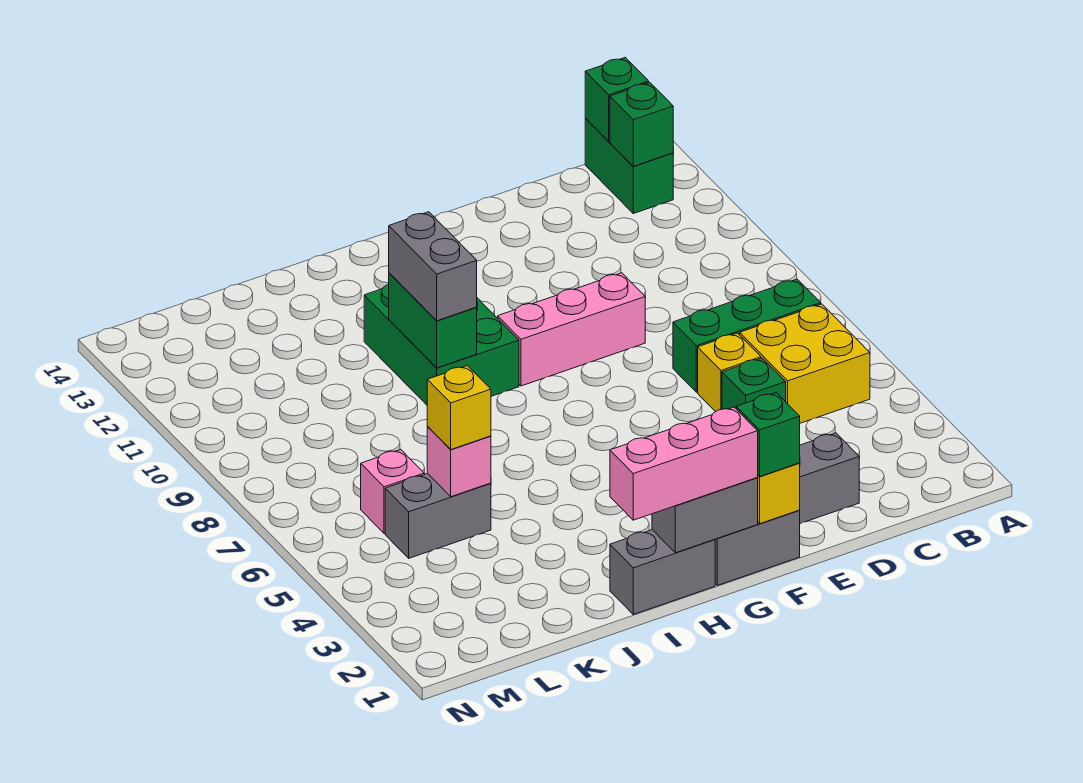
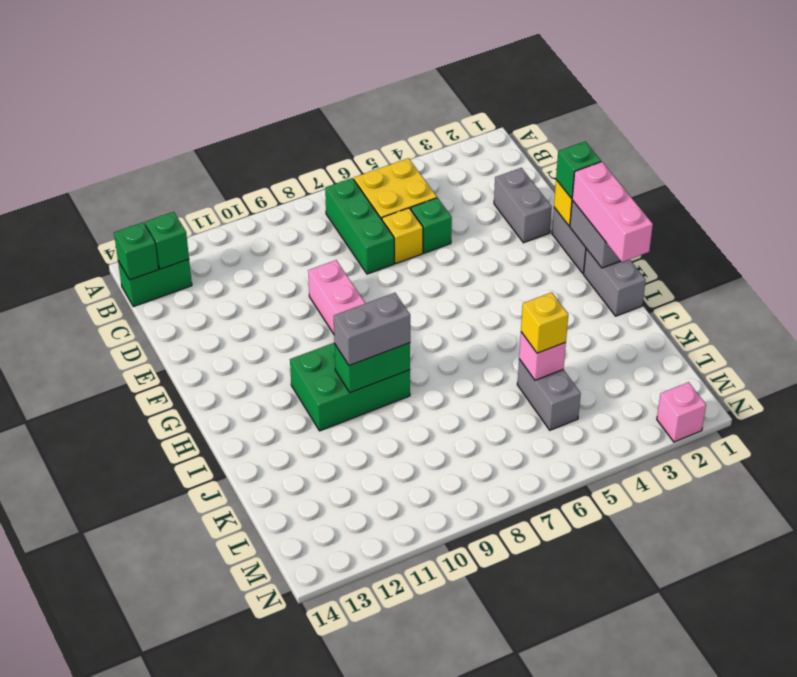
pink 1x1 brick [361,449,424,534] -> pink 1x1 brick moved to [657,382,706,442]

